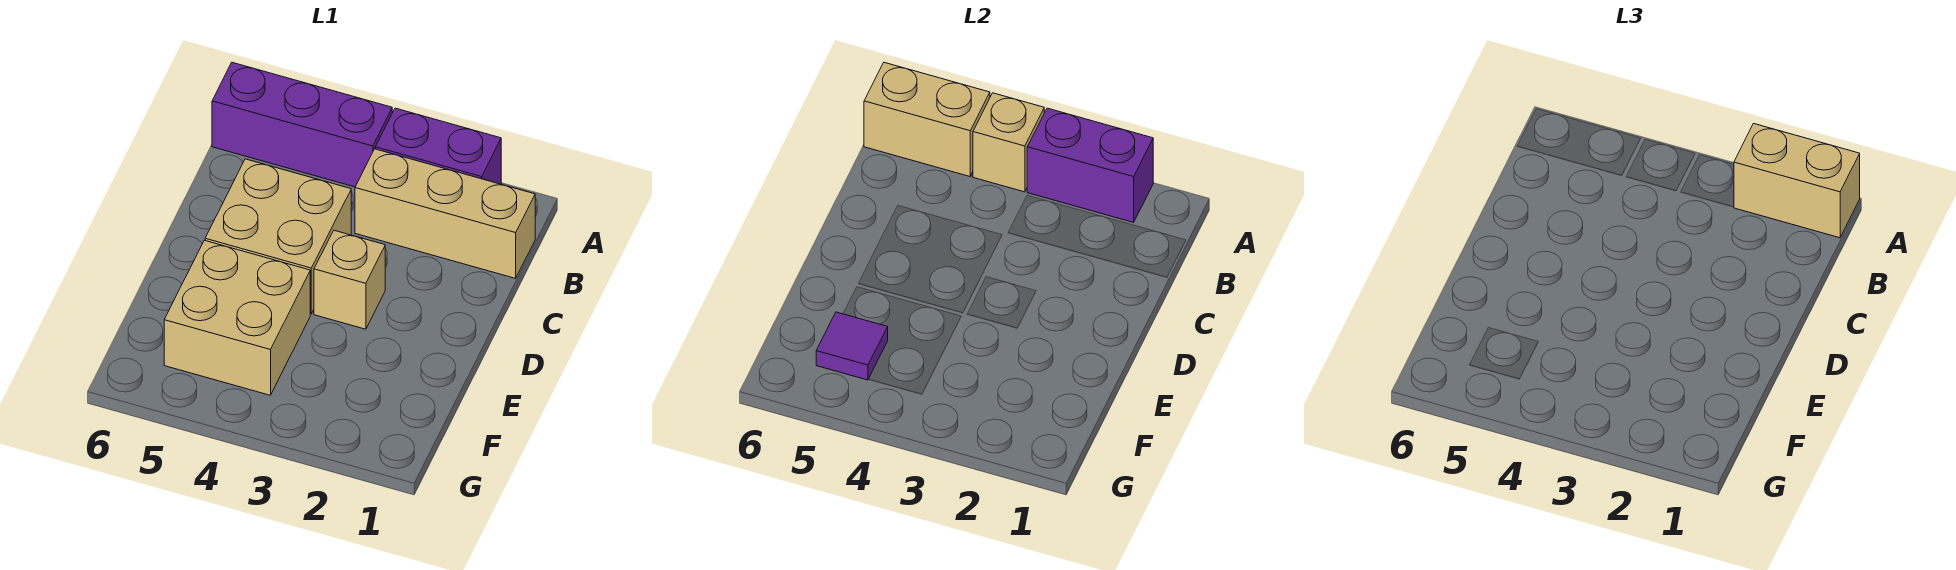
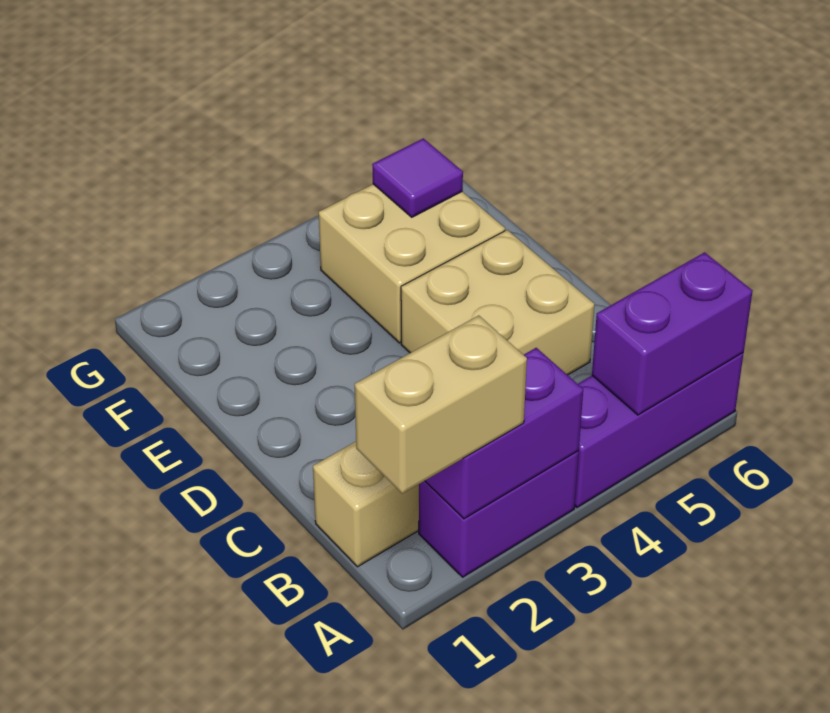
tan 1x1 brick [973,93,1044,192] -> none
tan 1x2 brick [864,62,990,176] -> purple 1x2 brick [592,252,752,415]
tan 1x1 brick [314,230,385,329] -> none

